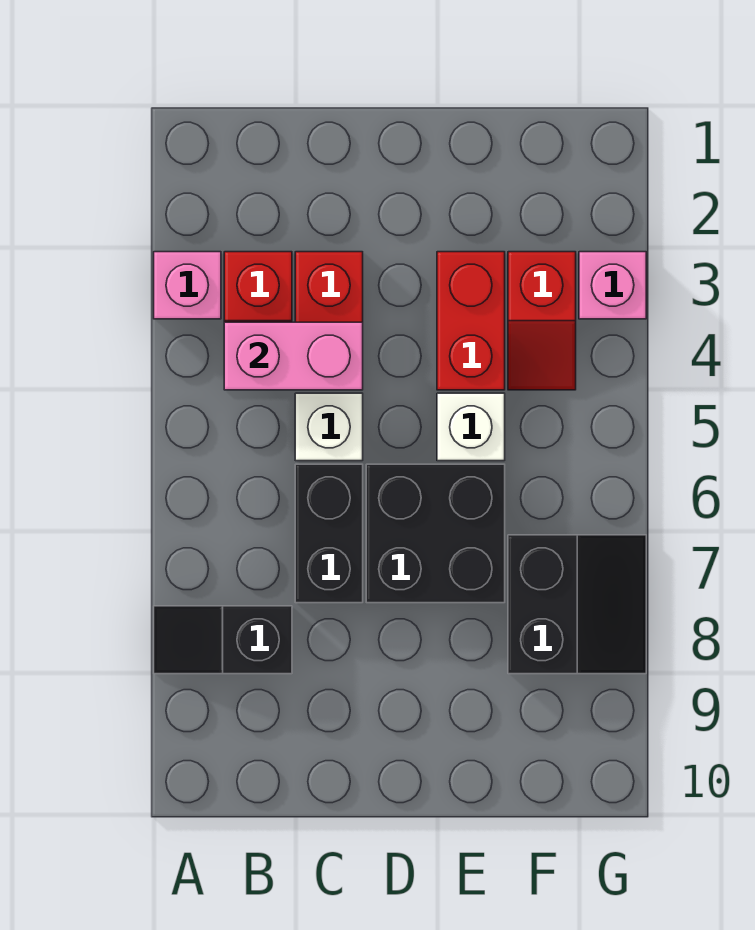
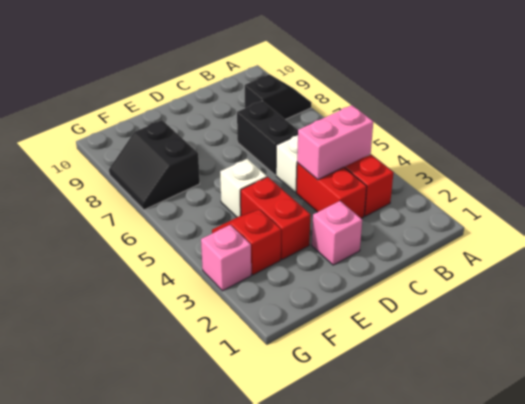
pink 1x1 brick [154,252,221,319] -> pink 1x1 brick moved to [312,201,362,265]
black 2x2 brick [366,464,505,603] -> none

